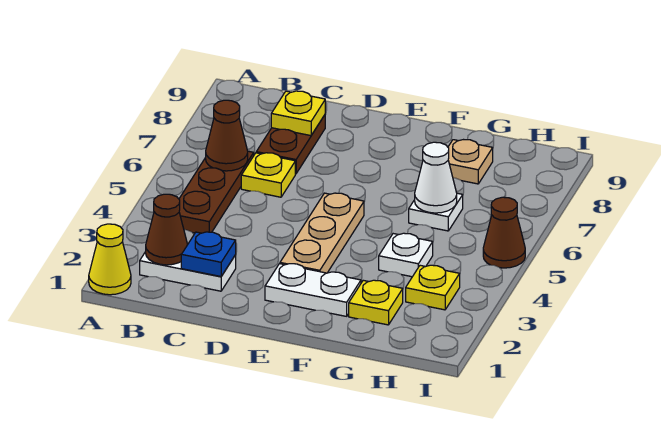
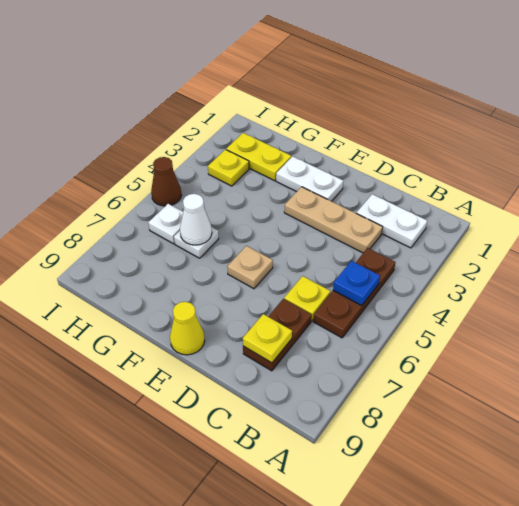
yellow 1x1 cone [89,224,131,295] -> yellow 1x1 cone moved to [170,302,205,355]
brown 1x1 cone [146,194,188,265] -> none
brown 1x1 cone [206,100,248,171] -> none
blue 1x1 plate [181,232,236,276] -> blue 1x1 plate moved to [333,261,380,306]
tan 1x3 plate [280,193,364,273] -> tan 1x3 plate turned to [284,187,383,253]
yellow 1x1 plate [349,280,403,325] -> yellow 1x2 plate [226,133,291,181]
white 1x1 plate [379,233,433,277] -> white 1x1 plate moved to [148,204,183,244]
tan 1x1 plate [448,140,493,184] -> tan 1x1 plate moved to [227,246,273,289]

